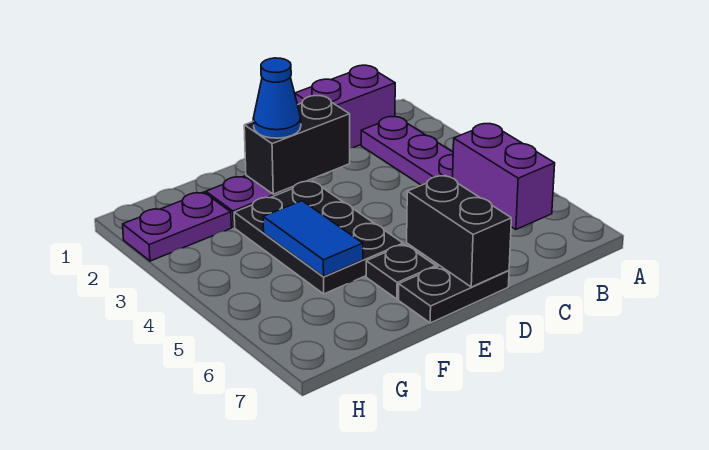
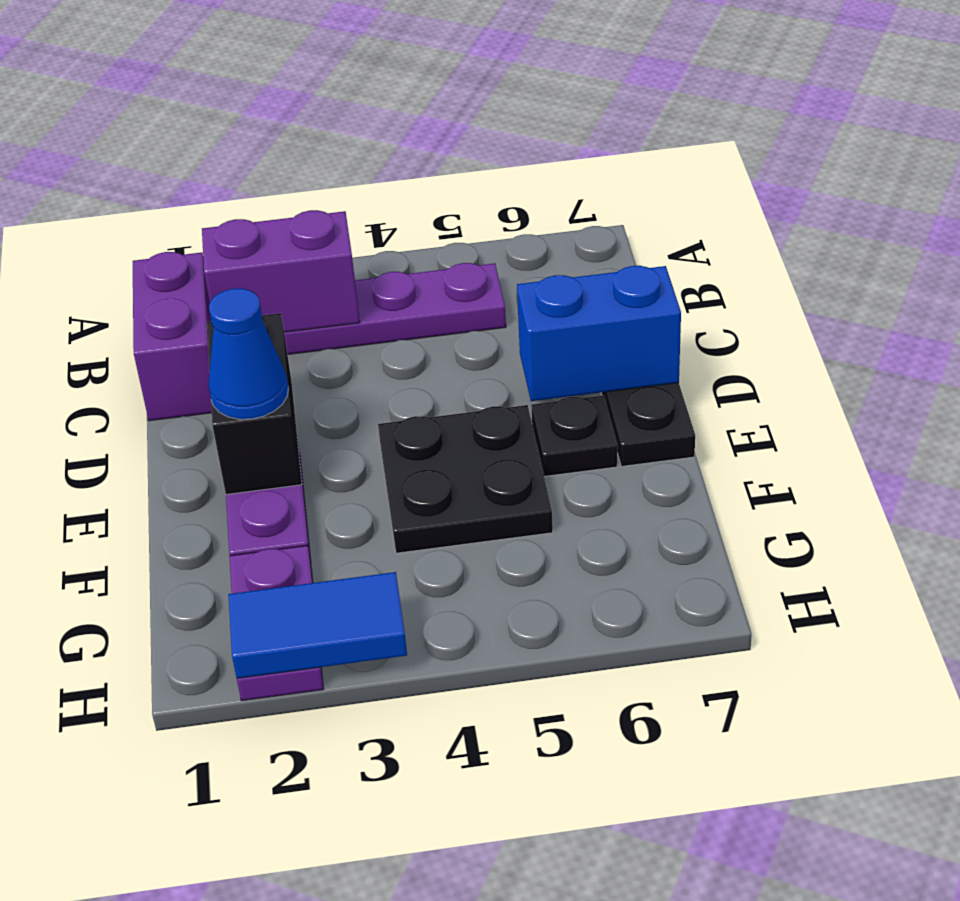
purple 1x2 brick [453,124,555,229] -> purple 1x2 brick moved to [202,210,360,332]
black 1x2 brick [407,175,511,287] -> blue 1x2 brick [517,266,681,401]
black 2x3 plate [234,181,403,294] -> black 2x2 plate [378,405,553,553]
blue 1x2 tile [263,201,363,277] -> blue 1x2 tile moved to [228,572,407,678]

